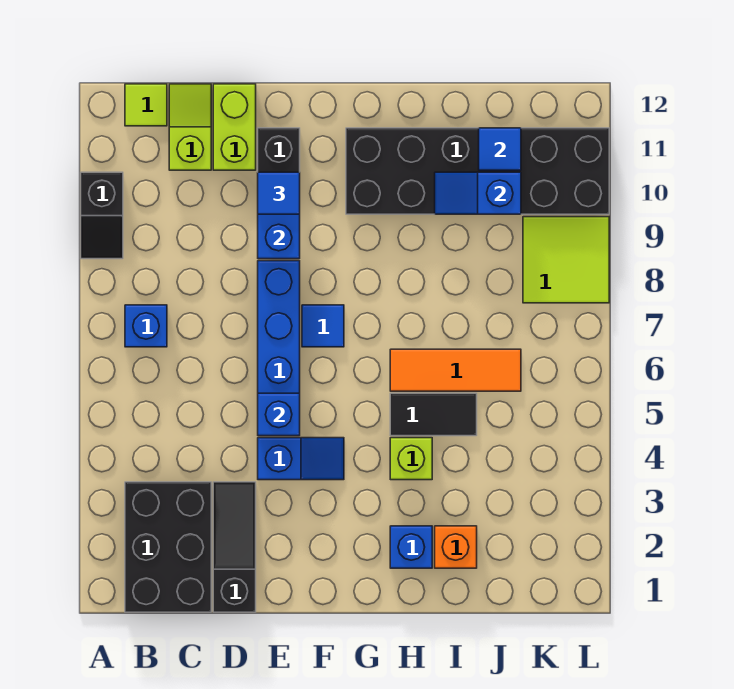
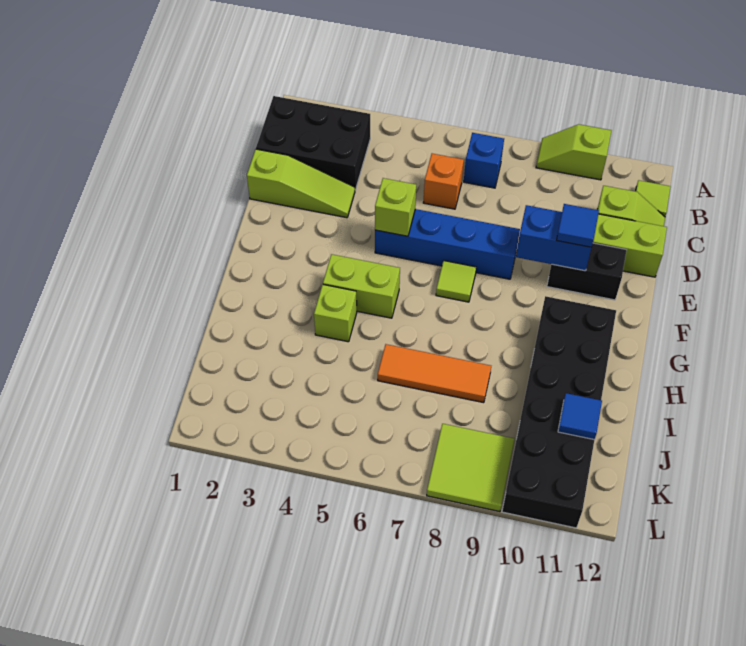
black 1x2 slope [81,172,123,259] -> lime 1x2 slope [536,124,611,180]
black 1x3 slope [213,482,256,612] -> lime 1x3 slope [247,149,355,218]
blue 1x2 slope [258,438,344,480] -> none
blue 1x1 brick [258,393,300,436] -> lime 1x1 brick [375,178,416,236]
blue 1x1 tile [302,305,344,347] -> lime 1x1 tile [436,261,476,302]
none -> lime 1x2 brick [323,254,400,318]
blue 1x1 brick [390,526,432,568] -> none
black 1x2 tile [390,393,477,436] -> none
orange 1x3 tile [390,349,521,391] -> orange 1x3 tile turned to [378,344,491,403]
orange 1x1 brick [435,526,477,568] -> orange 1x1 brick moved to [423,154,464,209]
blue 1x2 slope [435,172,521,214] -> none

